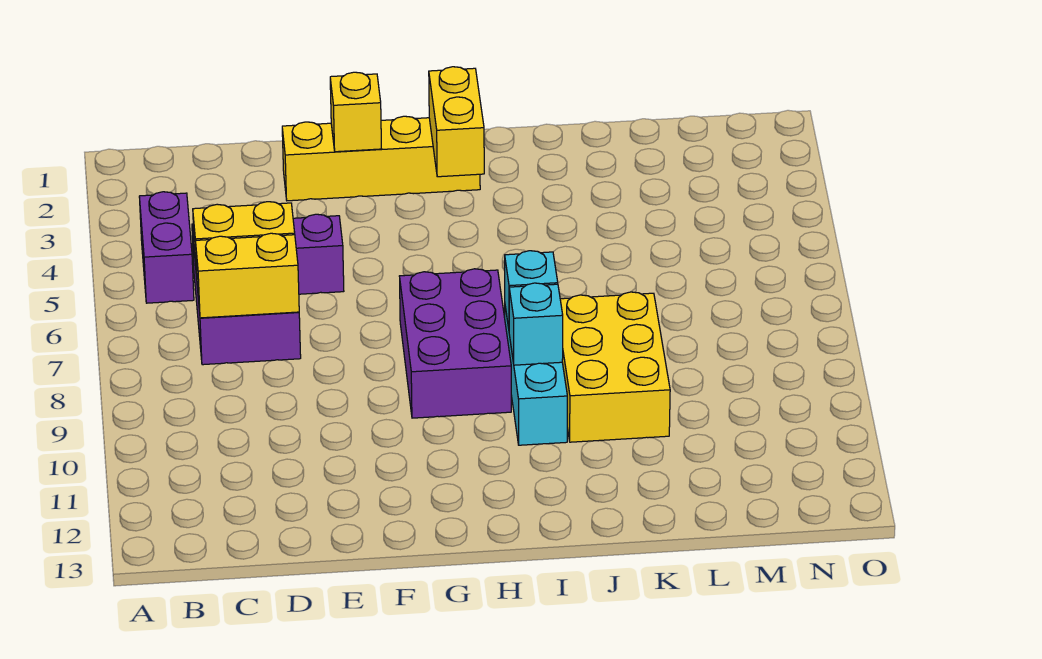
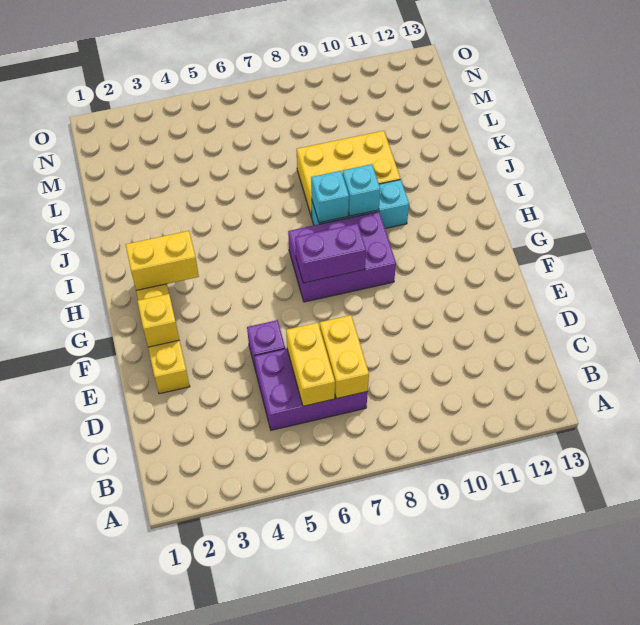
purple 1x2 brick [139,192,194,303] -> purple 1x2 brick moved to [295,224,366,283]

